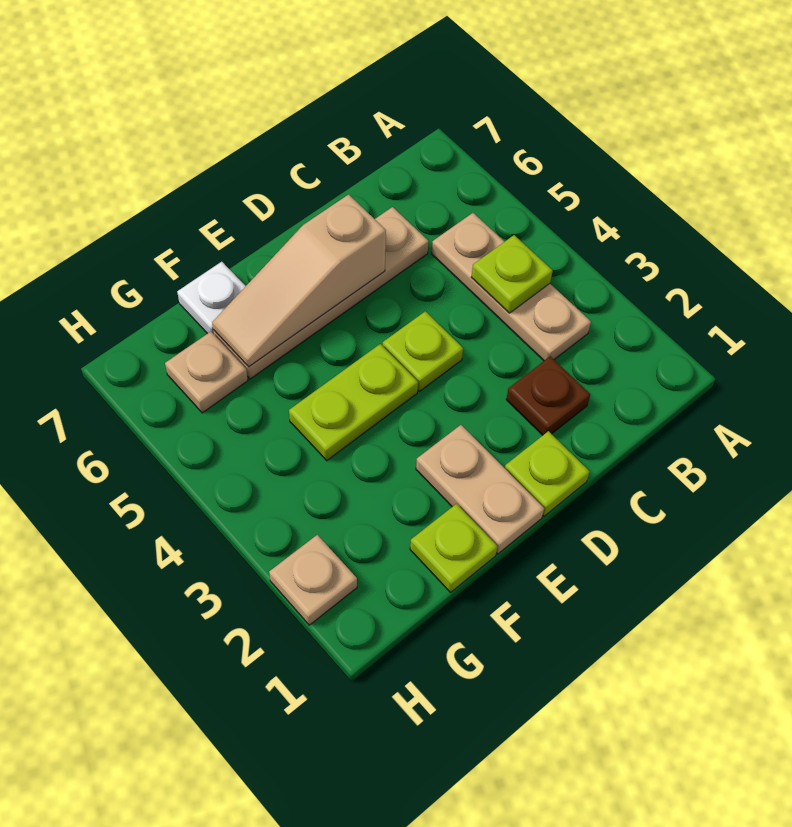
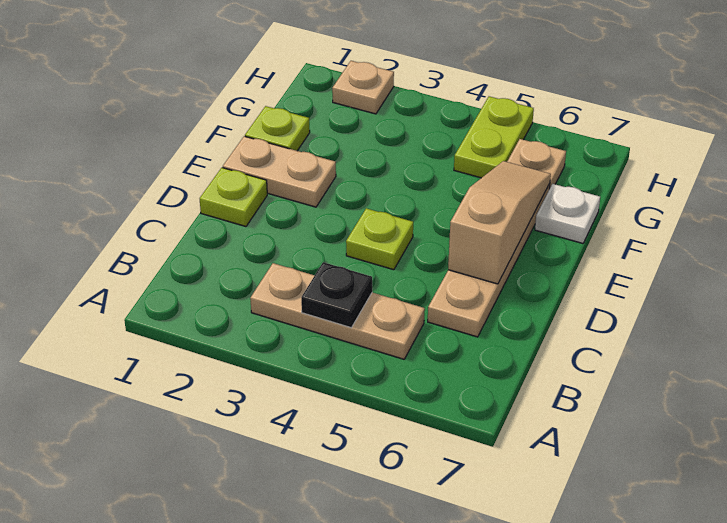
lime 1x1 plate [471,235,553,313] -> black 1x1 plate [301,262,372,328]
brown 1x1 plate [506,356,590,435] -> none
lime 1x2 plate [289,344,418,461] -> lime 1x2 plate moved to [454,96,534,178]

